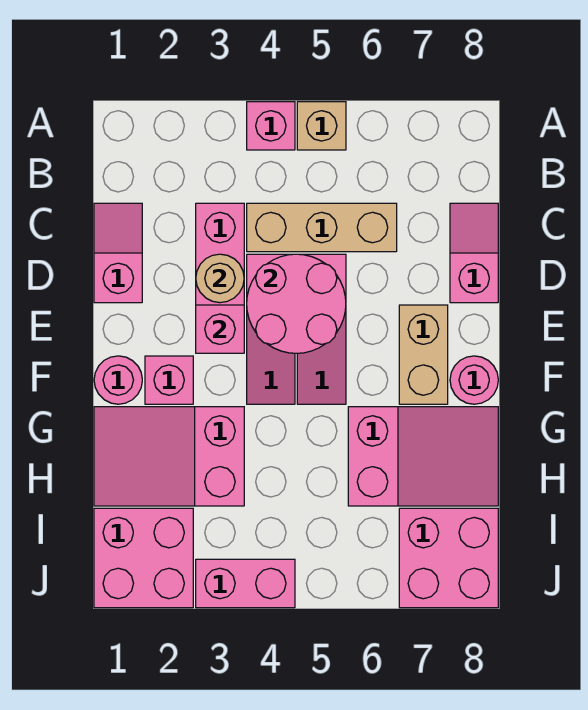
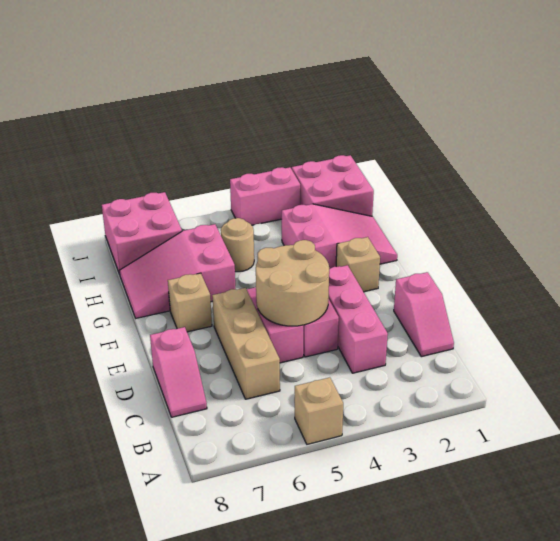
pink 1x1 brick [247,102,295,150] -> none
tan 1x3 brick [247,203,397,252] -> tan 1x3 brick turned to [212,288,280,399]
tan 1x1 round brick [196,254,244,303] -> tan 1x1 round brick moved to [221,218,254,272]
pink 2x2 round brick [247,254,346,353] -> tan 2x2 round brick [256,240,329,326]
pink 1x1 brick [196,305,244,353] -> none
tan 1x2 brick [399,305,448,404] -> tan 1x1 brick [168,273,212,332]
pink 1x1 round brick [94,356,142,404] -> none
pink 1x1 brick [145,356,193,404] -> tan 1x1 brick [336,237,380,292]
pink 1x1 round brick [450,356,498,404] -> none

